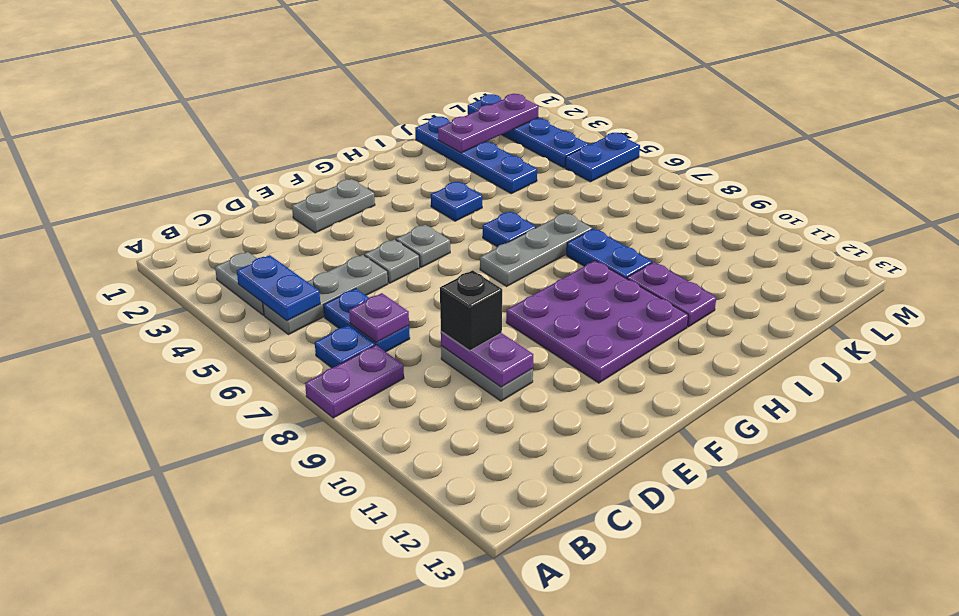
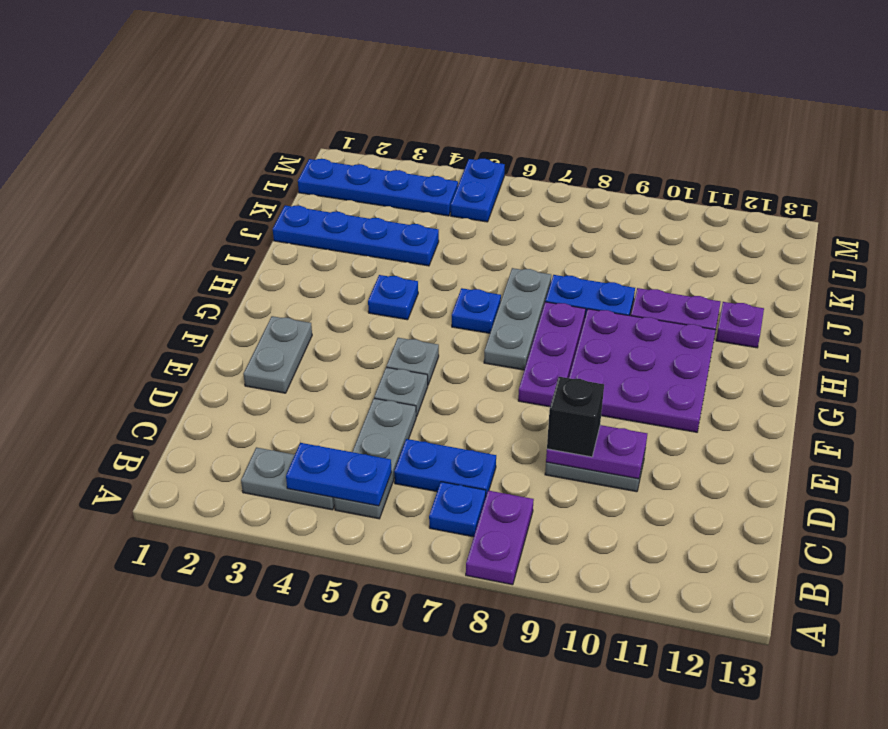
purple 1x1 plate [349,293,409,342] -> purple 1x1 plate moved to [716,302,764,348]
purple 1x3 plate [438,94,539,153] -> purple 1x3 plate moved to [518,302,585,407]

